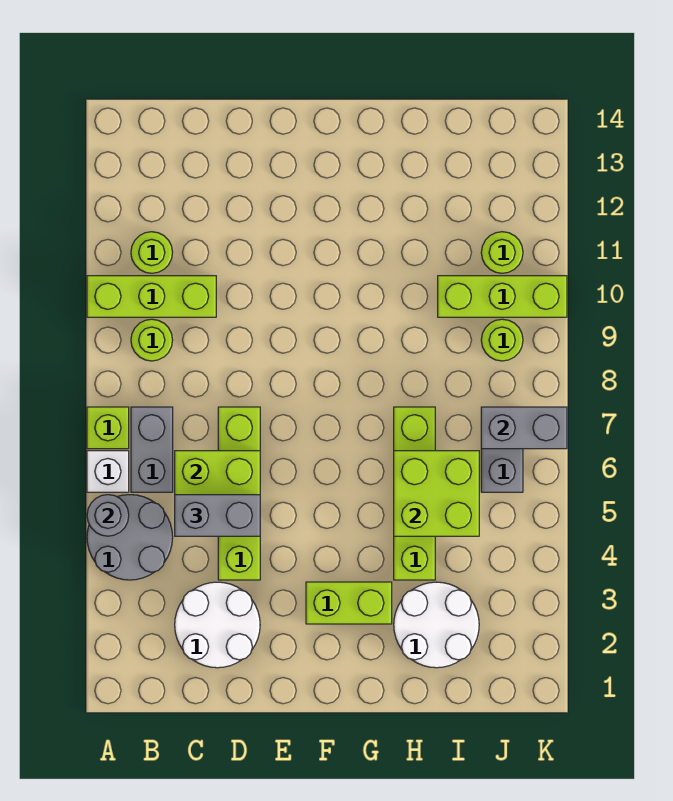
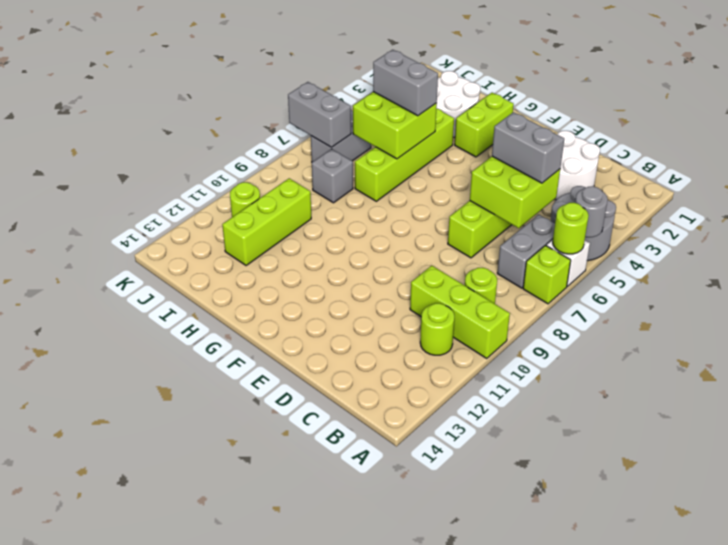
lime 1x2 brick [306,582,392,624] -> lime 1x2 brick turned to [455,93,514,157]
none -> grey 1x2 brick [373,50,438,116]
none -> grey 1x1 brick [312,149,353,203]
lime 1x3 brick [438,276,567,317] -> lime 1x3 brick turned to [222,178,311,266]
lime 1x1 round brick [481,319,523,361] -> lime 1x1 round brick moved to [553,203,589,254]

